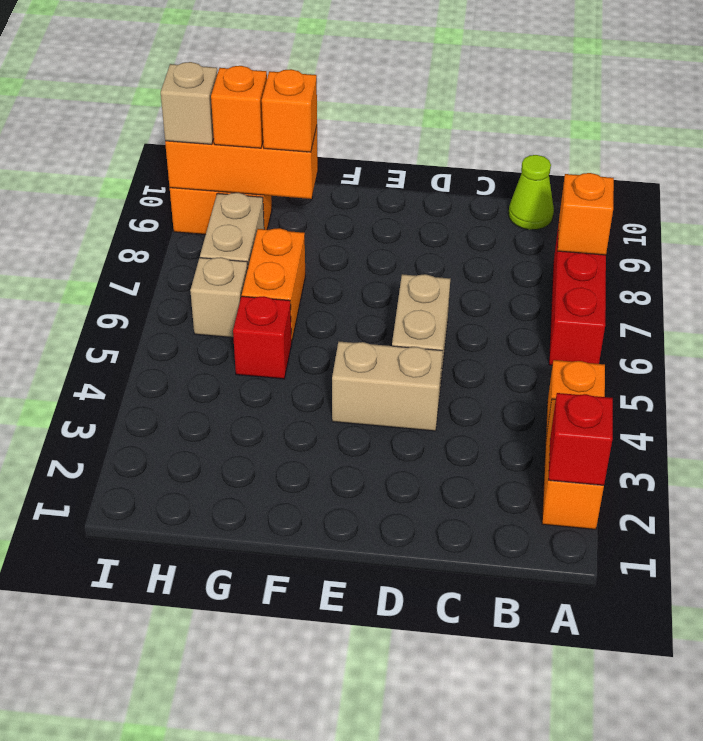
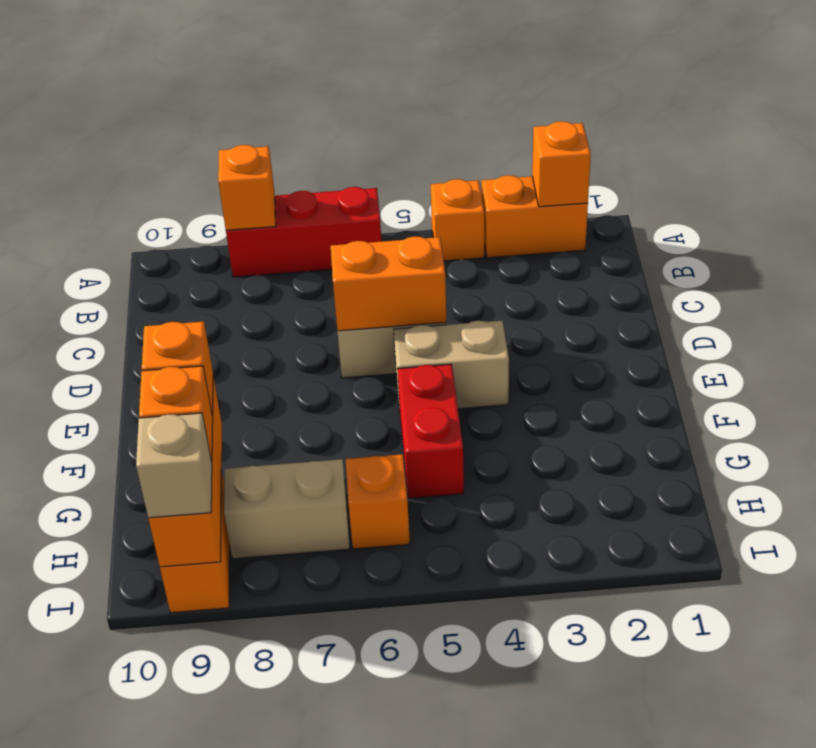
red 1x1 brick [548,393,613,485] -> orange 1x1 brick [532,121,591,207]
lime 1x1 cone [508,155,554,230] -> none
tan 1x2 brick [332,341,443,431] -> tan 1x2 brick turned to [394,321,509,409]
red 1x1 brick [233,296,292,379] -> red 1x2 brick [397,364,464,498]
orange 1x2 brick [242,228,305,340] -> orange 1x2 brick moved to [331,237,446,331]
tan 1x1 brick [190,257,248,338] -> orange 1x1 brick [346,454,410,549]

